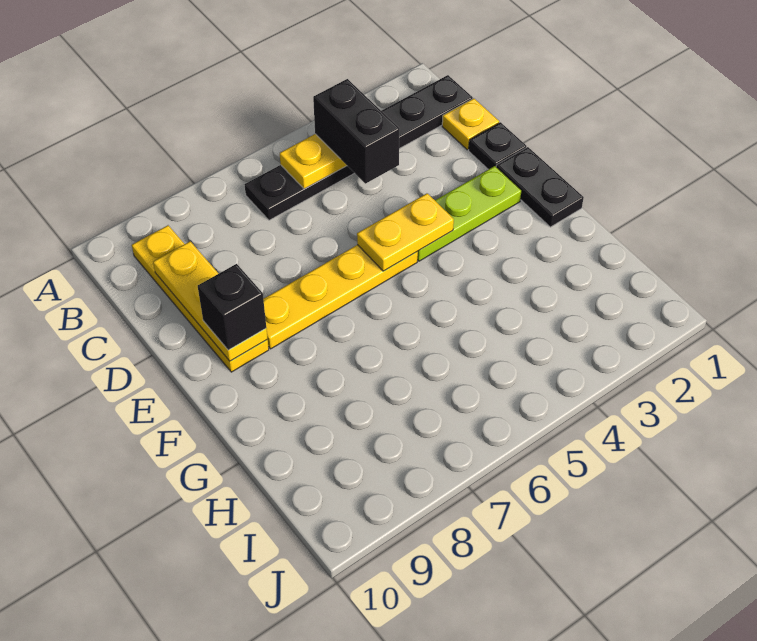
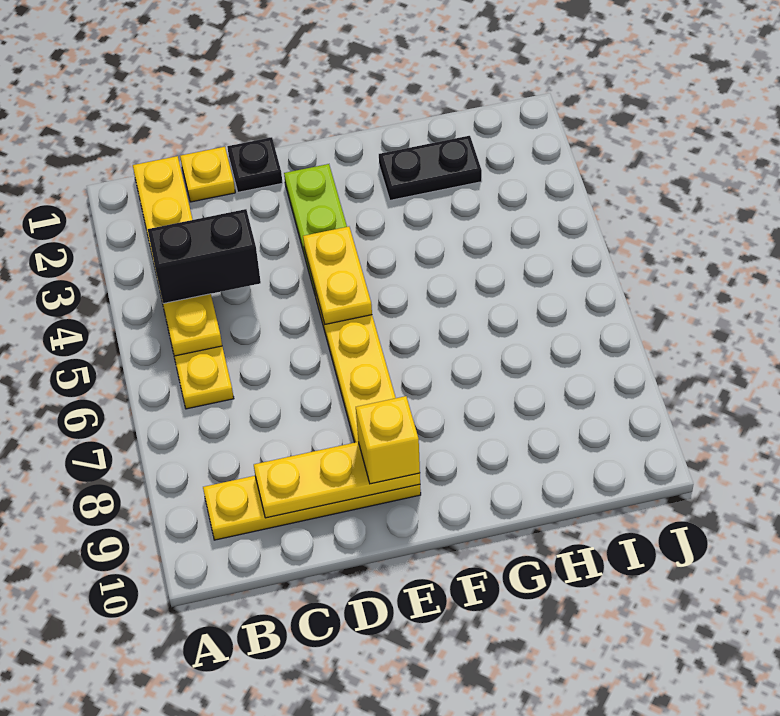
black 1x6 plate [245,75,473,220] -> yellow 1x6 plate [133,156,234,409]
black 1x2 plate [496,147,584,227] -> black 1x2 plate moved to [379,136,482,200]
black 1x1 brick [198,264,266,350] -> yellow 1x1 brick [356,396,420,484]

